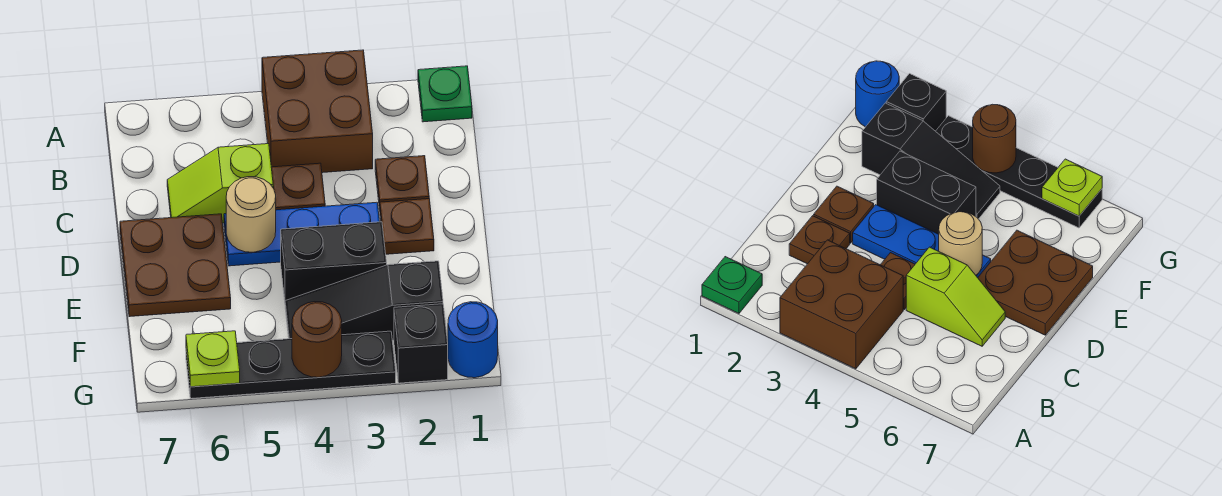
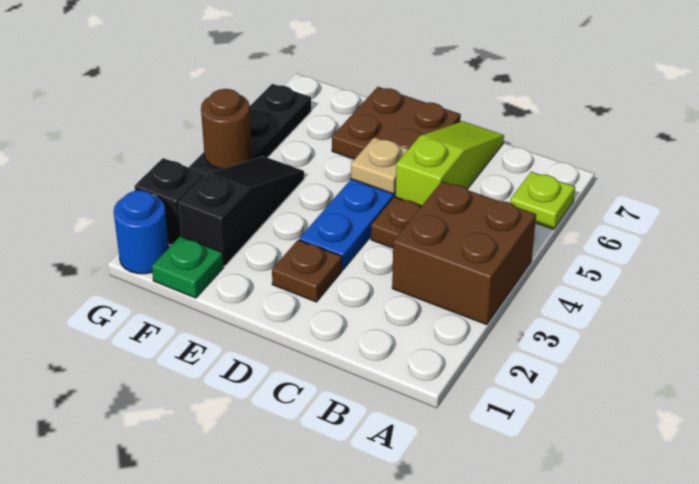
green 1x1 plate [418,66,472,122] -> green 1x1 plate moved to [152,236,224,298]
brown 1x1 plate [375,156,429,209] -> none
lime 1x2 slope [167,144,273,223] -> lime 1x3 slope [396,121,504,206]
tan 1x1 round brick [226,177,276,252] -> tan 1x1 plate [351,137,408,194]
black 1x2 brick [281,222,387,301] -> none
lime 1x1 plate [186,331,240,387] -> lime 1x1 plate moved to [510,172,575,229]

